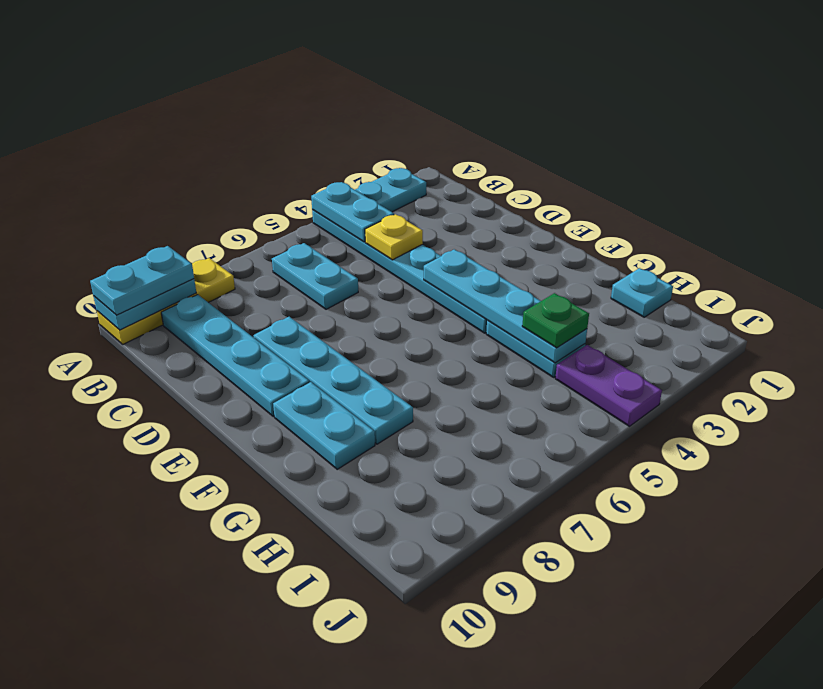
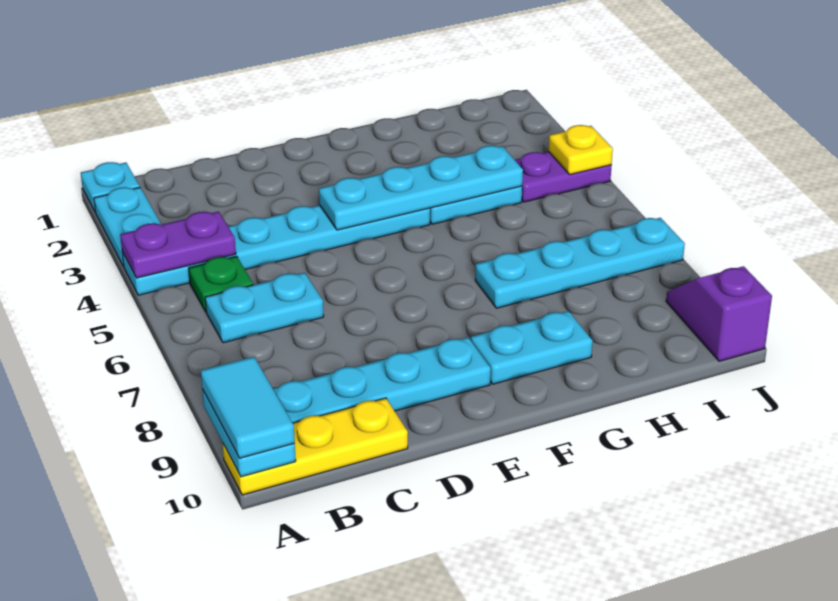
cyan 1x2 plate [311,182,394,242] -> purple 1x2 plate [120,211,236,278]
yellow 1x3 plate [97,258,235,344] -> yellow 1x3 plate turned to [222,398,408,495]
cyan 1x2 plate [90,246,194,315] -> cyan 1x2 tile [201,357,295,458]
yellow 1x1 plate [365,214,423,260] -> yellow 1x1 plate moved to [549,125,613,175]
cyan 1x4 plate [253,317,413,444] -> cyan 1x4 plate moved to [475,218,685,308]
cyan 1x1 plate [611,268,673,317] -> cyan 1x1 plate moved to [81,162,140,213]
green 1x1 plate [522,293,589,348] -> green 1x1 plate moved to [189,256,253,312]
none -> purple 1x2 slope [666,266,772,361]

